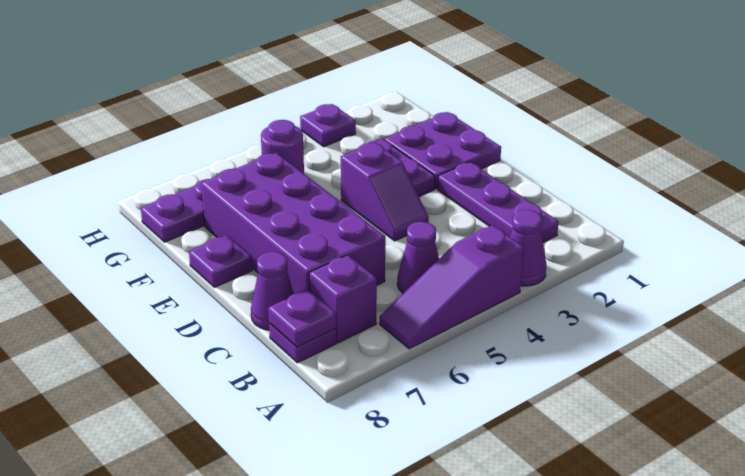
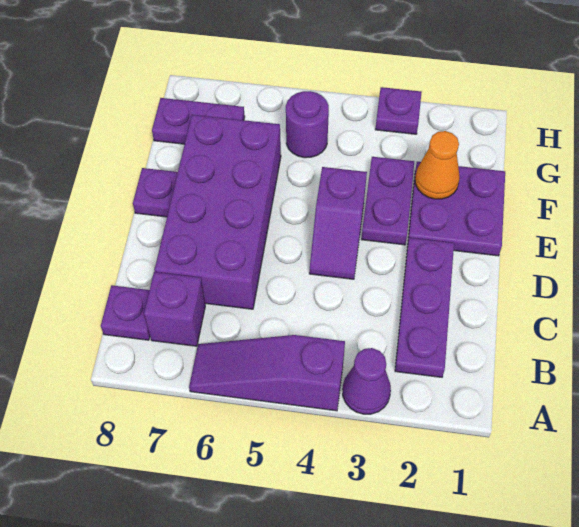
purple 1x1 cone [397,222,439,293] -> none
purple 1x1 plate [268,289,336,347] -> none
purple 1x1 cone [251,252,294,330] -> none
none -> orange 1x1 cone [415,131,460,199]

